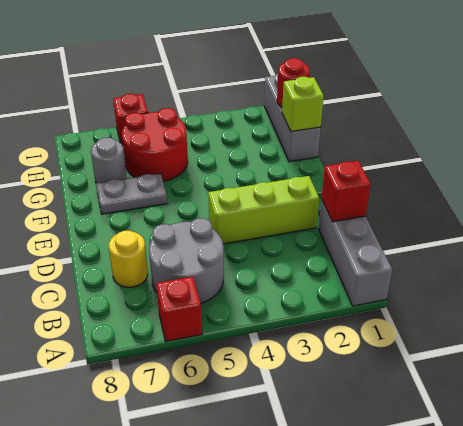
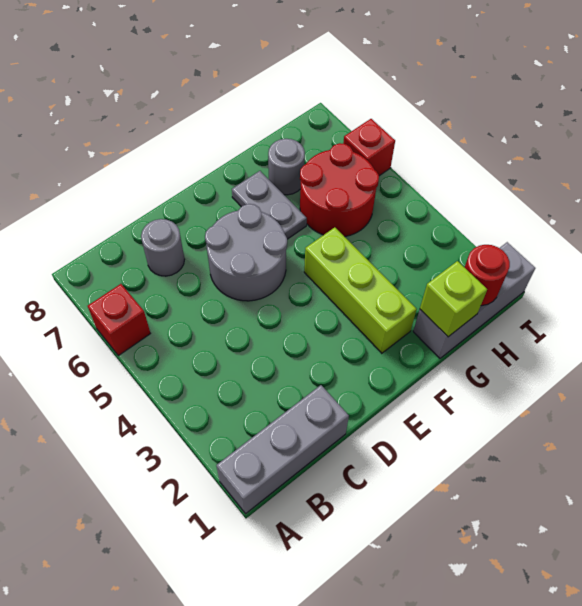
grey 2x2 round brick [149,218,224,303] -> grey 2x2 round brick moved to [205,204,287,301]
red 1x1 brick [322,161,371,222] -> none
yellow 1x1 round brick [109,231,148,287] -> grey 1x1 round brick [141,219,185,276]
lime 1x3 brick [208,176,319,244] -> lime 1x3 brick moved to [304,227,417,353]

